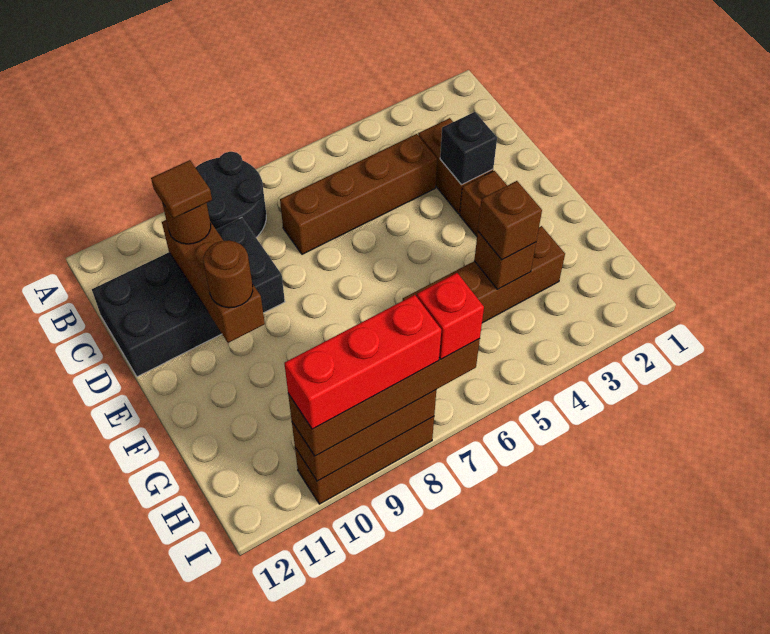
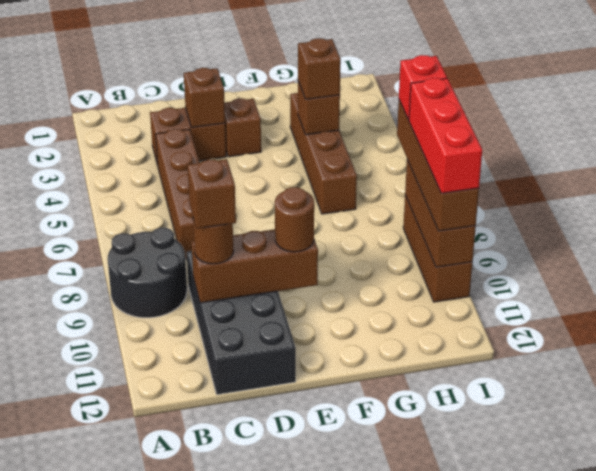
brown 1x1 tile [151,160,212,218] -> brown 1x1 brick [187,159,236,229]
black 1x1 brick [440,112,497,185] -> brown 1x1 brick [184,68,225,128]

